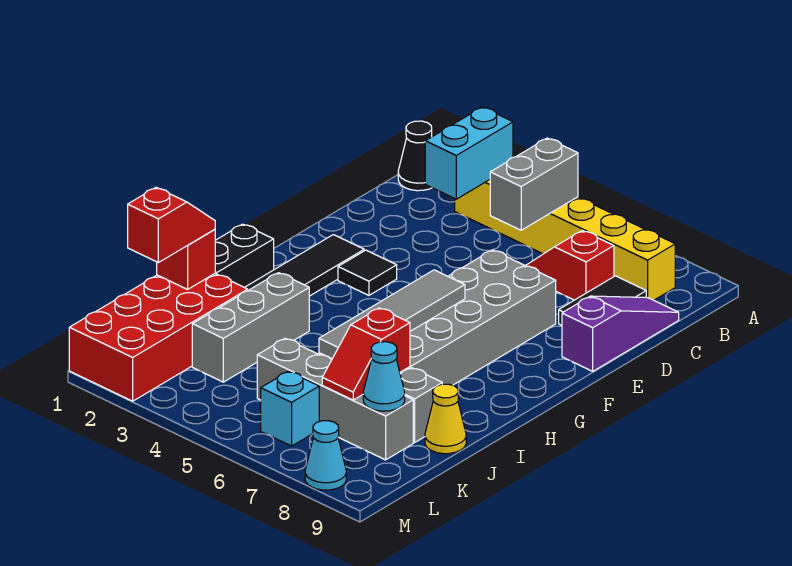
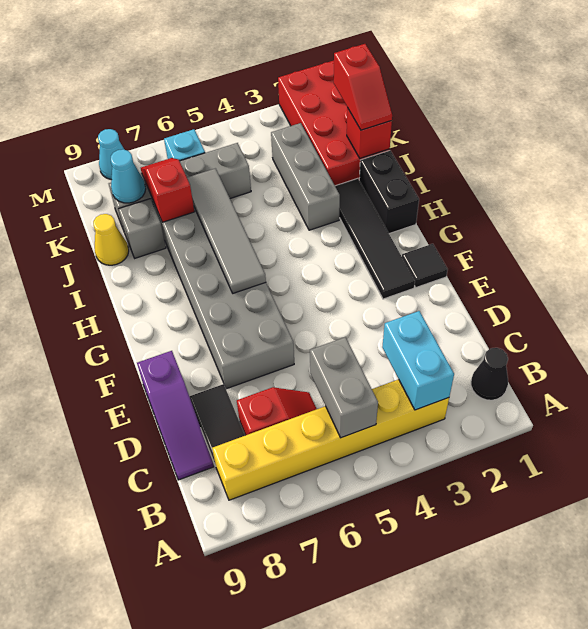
black 1x1 tile [338,250,397,295] -> black 1x1 tile moved to [402,244,448,287]

